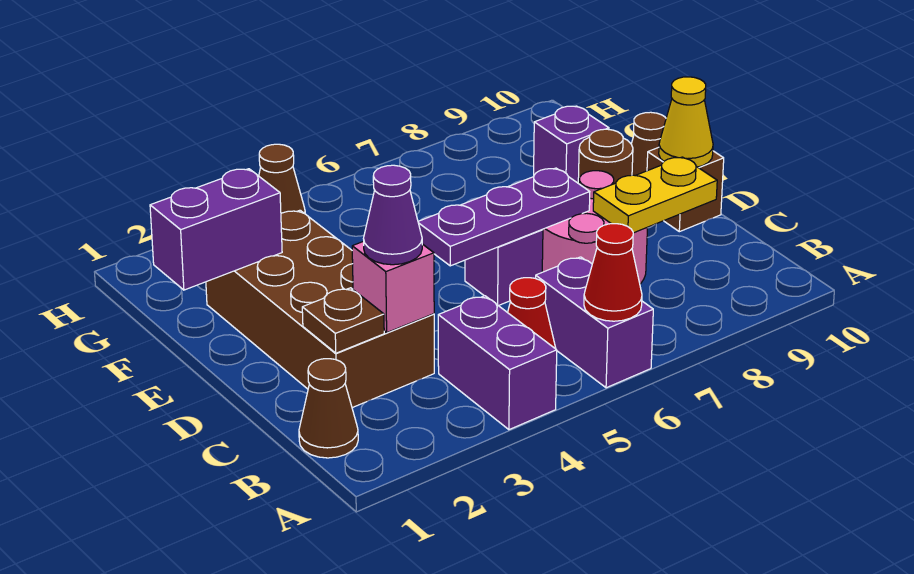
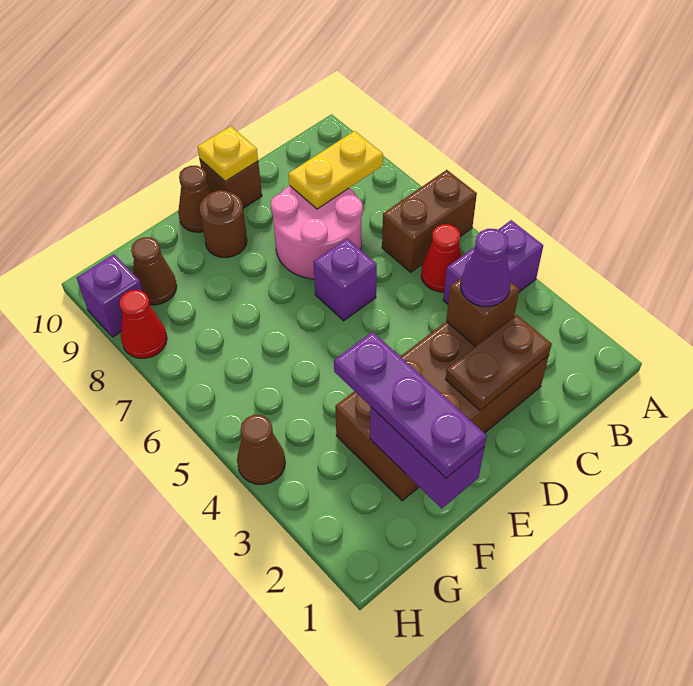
purple 1x2 brick [536,257,653,388] -> brown 1x2 brick [382,170,477,272]
red 1x1 cone [584,224,642,321] -> red 1x1 cone moved to [119,290,167,358]
brown 1x1 cone [299,359,358,458] -> brown 1x1 cone moved to [131,237,177,305]
brown 1x1 plate [302,288,384,353] -> brown 1x2 plate [446,315,552,411]
pink 1x1 brick [352,241,434,332] -> brown 1x1 brick [446,278,520,347]
yellow 1x2 plate [593,157,717,233] -> yellow 1x2 plate turned to [289,131,383,209]
purple 1x3 plate [418,168,590,266] -> purple 1x3 plate moved to [334,332,487,478]
yellow 1x1 cone [659,77,713,167] -> yellow 1x1 plate [198,126,258,181]
purple 1x1 brick [534,106,609,182] -> purple 1x1 brick moved to [77,254,143,337]

